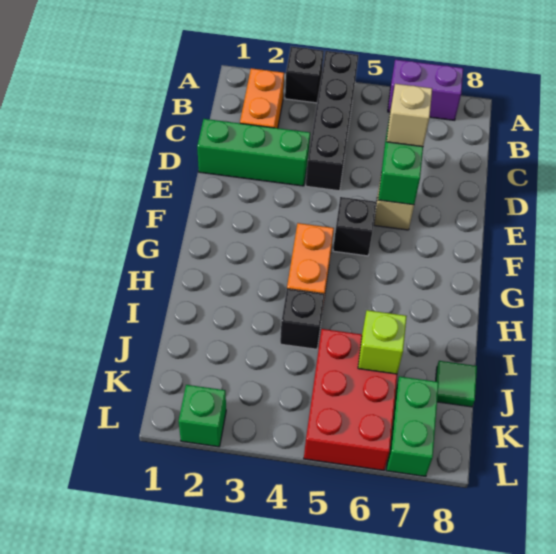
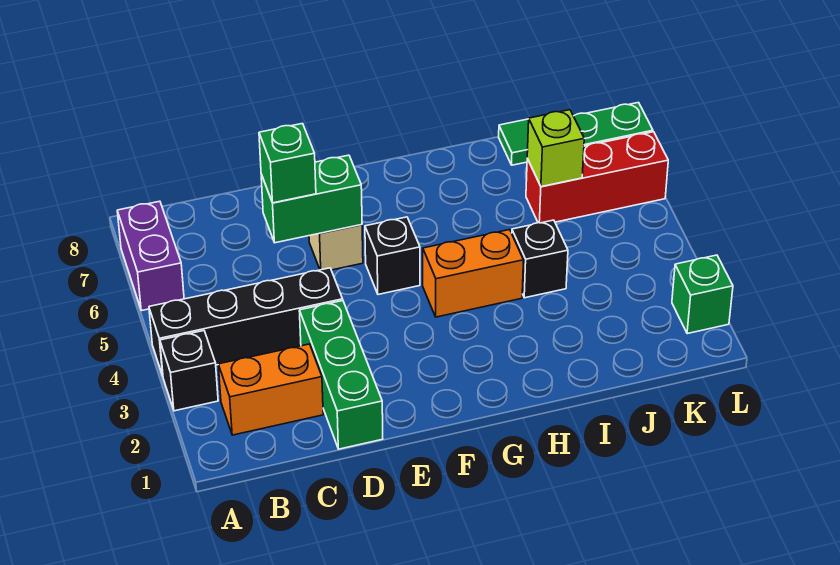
tan 1x1 brick [387,84,432,147] -> green 1x1 brick [259,124,316,203]
red 2x3 brick [304,329,397,470] -> red 1x3 brick [526,132,668,223]

